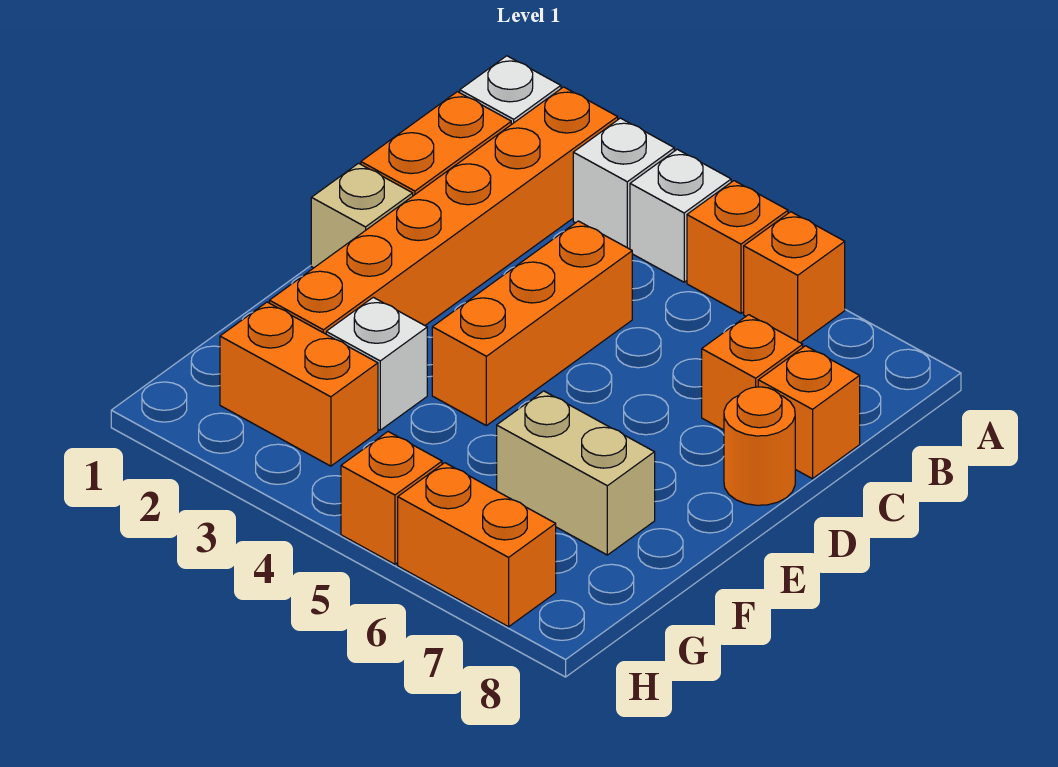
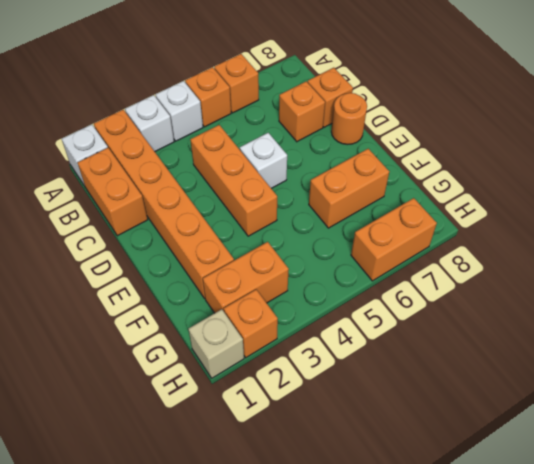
tan 1x1 brick [311,163,413,268] -> tan 1x1 brick moved to [188,309,244,378]
white 1x1 brick [326,297,427,430] -> white 1x1 brick moved to [240,133,287,188]
tan 1x2 brick [497,391,655,555] -> orange 1x2 brick [309,149,389,228]
orange 1x1 brick [341,432,442,564] -> orange 1x1 brick moved to [224,290,278,358]

